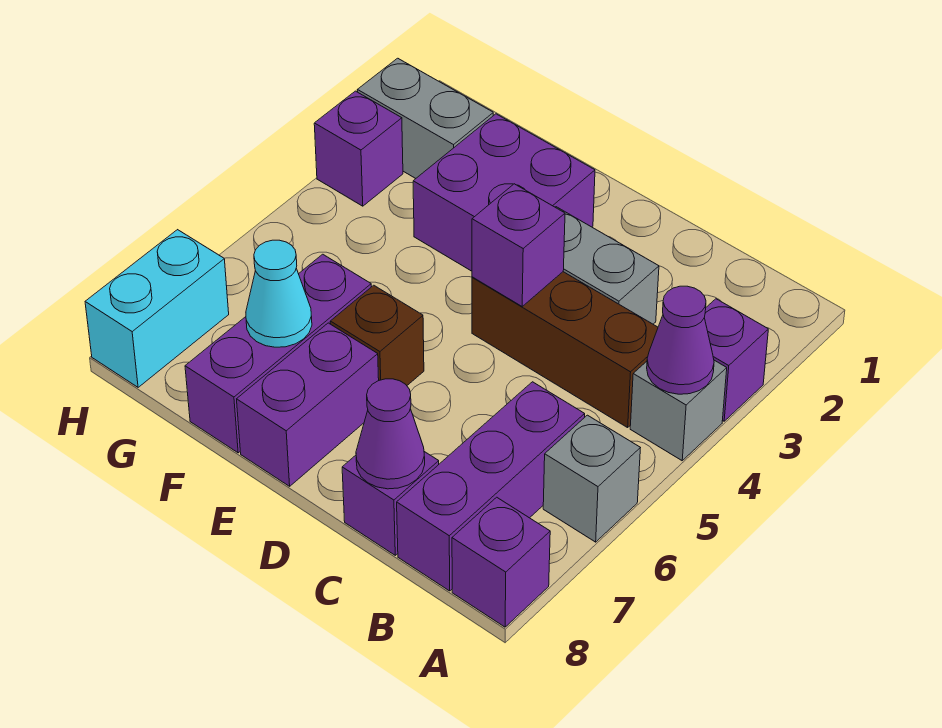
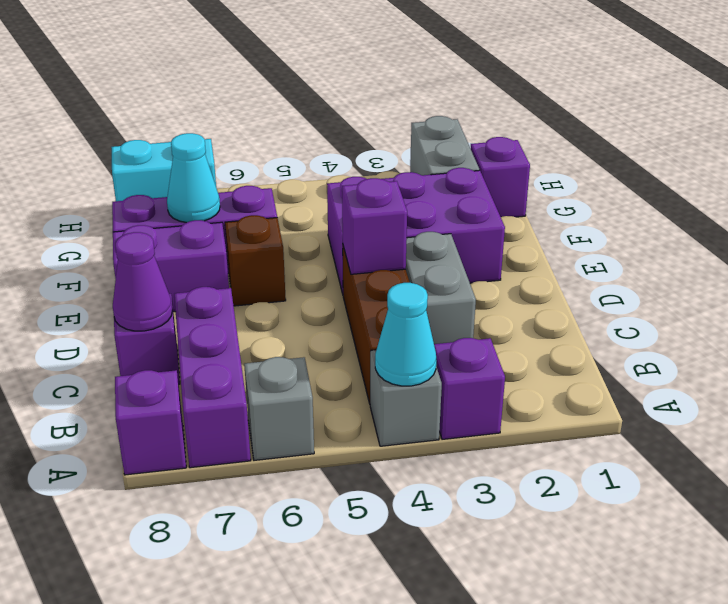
purple 1x1 cone [647,286,714,394] -> cyan 1x1 cone [375,283,436,386]
purple 1x3 brick [397,382,585,591] -> purple 1x3 brick turned to [174,287,251,468]
purple 2x2 brick [413,114,595,271] -> purple 2x3 brick [327,168,505,294]
purple 1x1 brick [314,91,403,206] -> purple 1x1 brick moved to [471,137,530,217]

